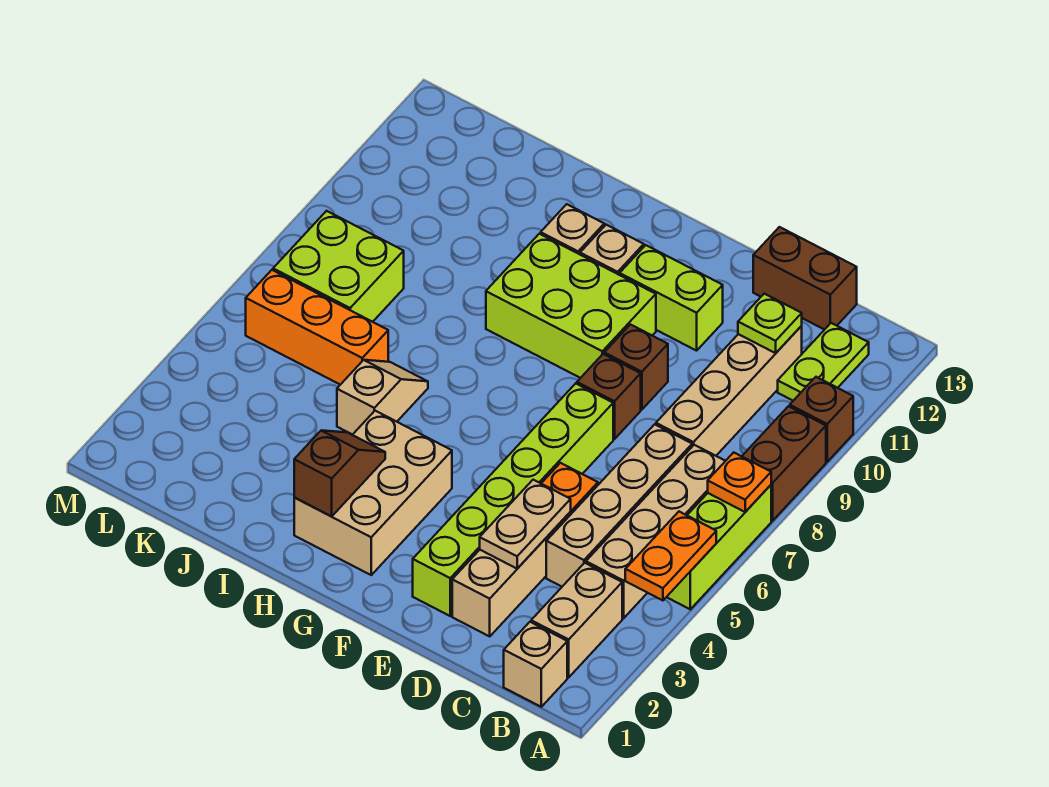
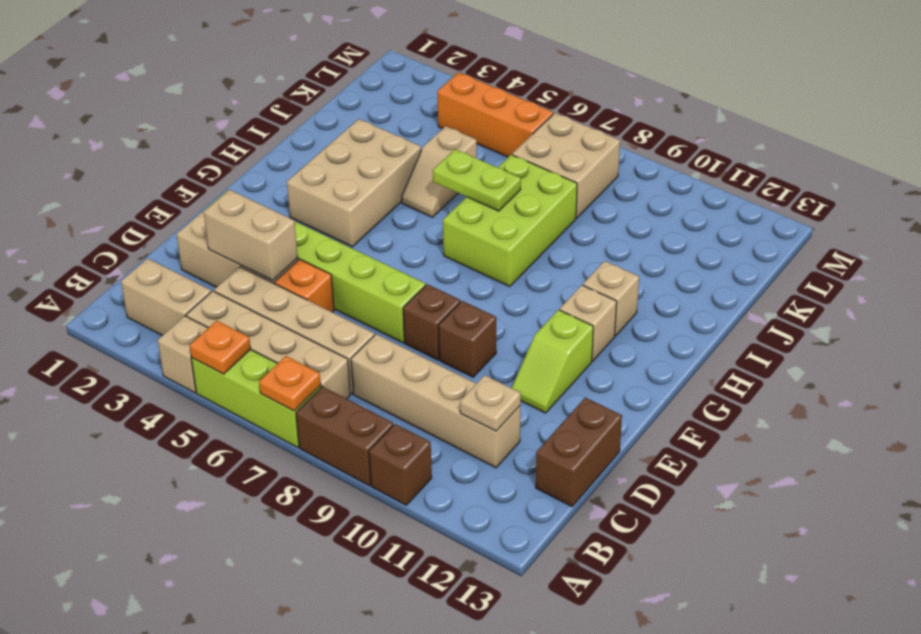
orange 1x2 plate [625,512,716,600] -> orange 1x1 plate [190,321,251,374]
tan 1x1 brick [504,622,567,707] -> tan 1x1 brick moved to [158,316,208,393]
lime 1x2 plate [778,323,869,401] -> lime 1x2 plate moved to [433,149,521,211]
lime 1x1 plate [738,294,802,353] -> tan 1x1 plate [460,375,521,431]
tan 1x2 plate [480,480,571,569] -> tan 1x2 brick [203,190,298,281]
lime 1x2 brick [620,245,723,351] -> lime 1x2 slope [512,310,593,413]
lime 2x3 brick [486,234,656,378] -> lime 2x3 brick moved to [443,155,577,286]
tan 2x3 brick [294,411,452,575] -> tan 2x3 brick turned to [287,119,421,247]
brown 1x2 slope [294,430,385,516] -> none
tan 1x2 slope [337,360,428,435] -> tan 1x2 slope turned to [402,126,477,217]
orange 1x3 brick [246,270,388,385] -> orange 1x3 brick turned to [437,72,553,157]
lime 2x2 brick [273,211,404,322] -> tan 2x2 brick [512,113,620,218]

